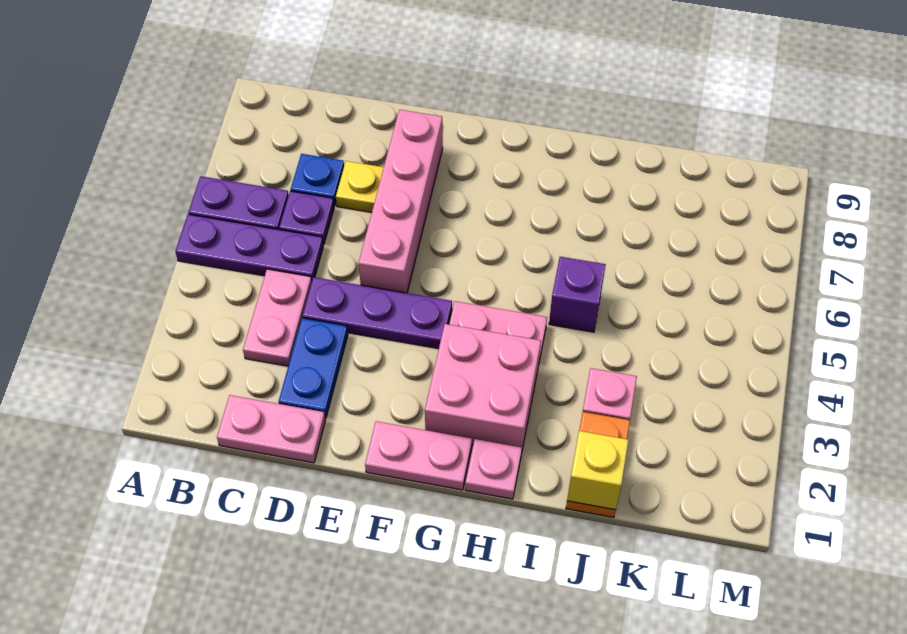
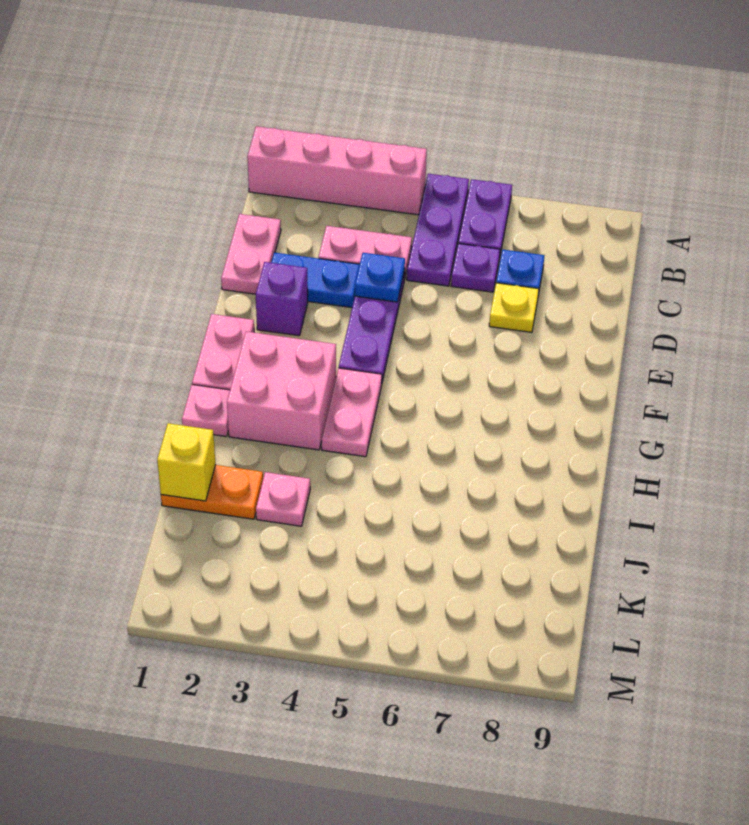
none -> blue 1x1 plate [355,253,405,302]
pink 1x4 brick [359,110,443,293] -> pink 1x4 brick moved to [247,126,427,215]
purple 1x1 brick [549,257,606,332] -> purple 1x1 brick moved to [256,262,308,336]

